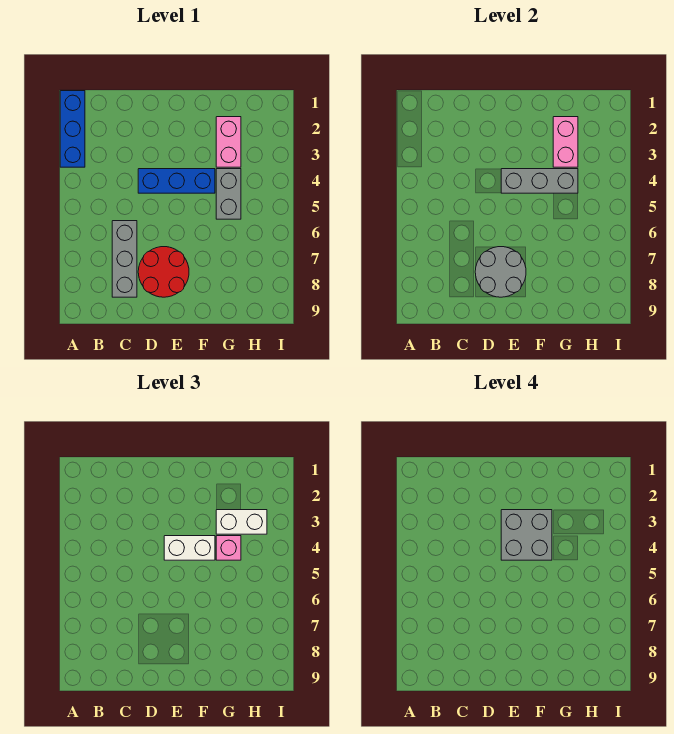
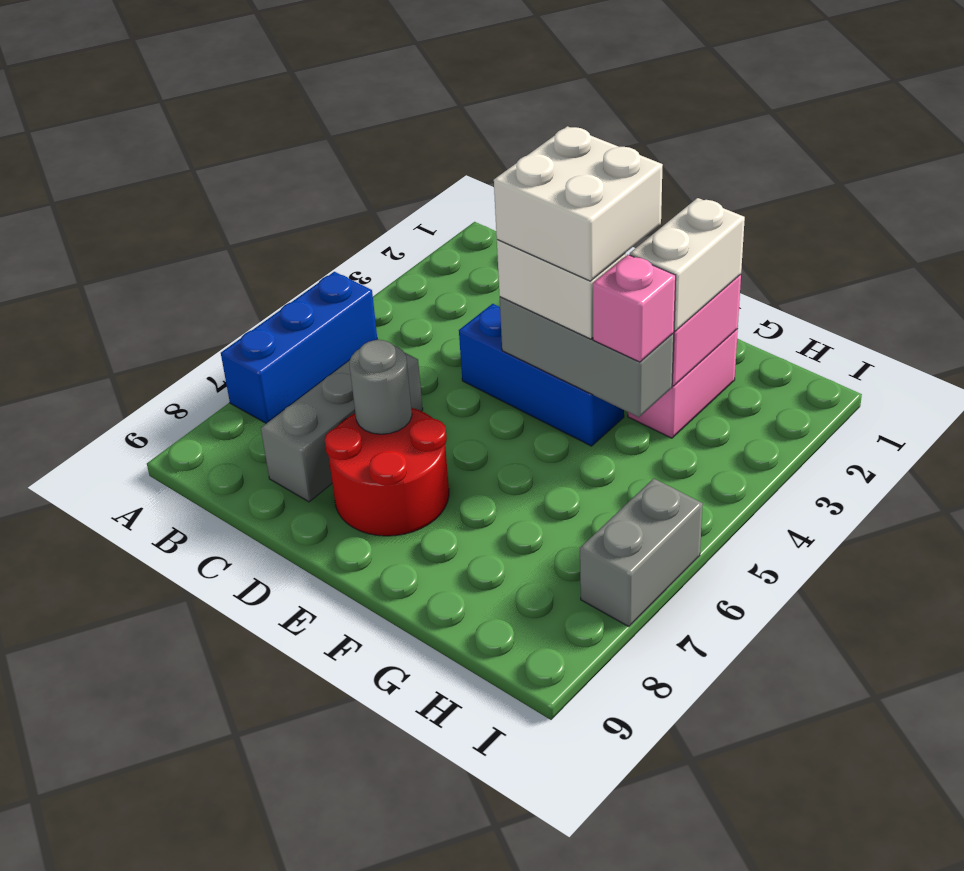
blue 1x3 brick [60,91,85,167] -> blue 1x3 brick moved to [221,272,377,423]
grey 2x2 round brick [475,247,526,297] -> grey 1x1 round brick [349,340,412,434]
grey 2x2 brick [501,510,552,560] -> white 2x2 brick [494,126,663,281]
white 1x2 brick [216,510,267,534] -> white 1x2 brick turned to [630,198,745,331]
grey 1x2 brick [216,169,241,219] -> grey 1x2 brick moved to [580,479,703,627]

